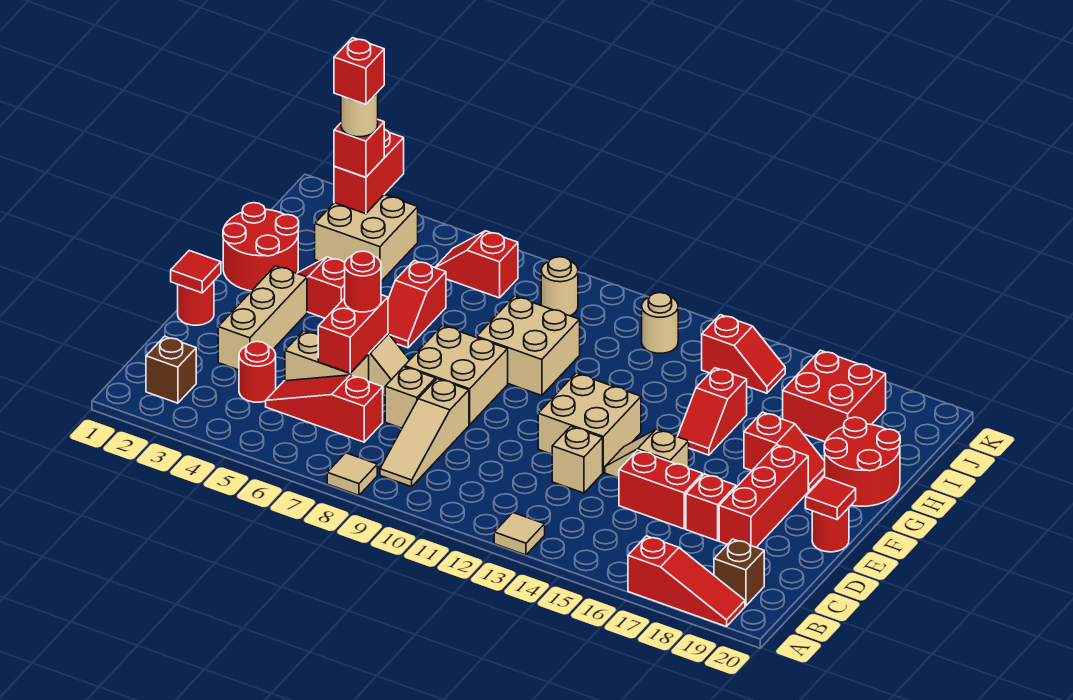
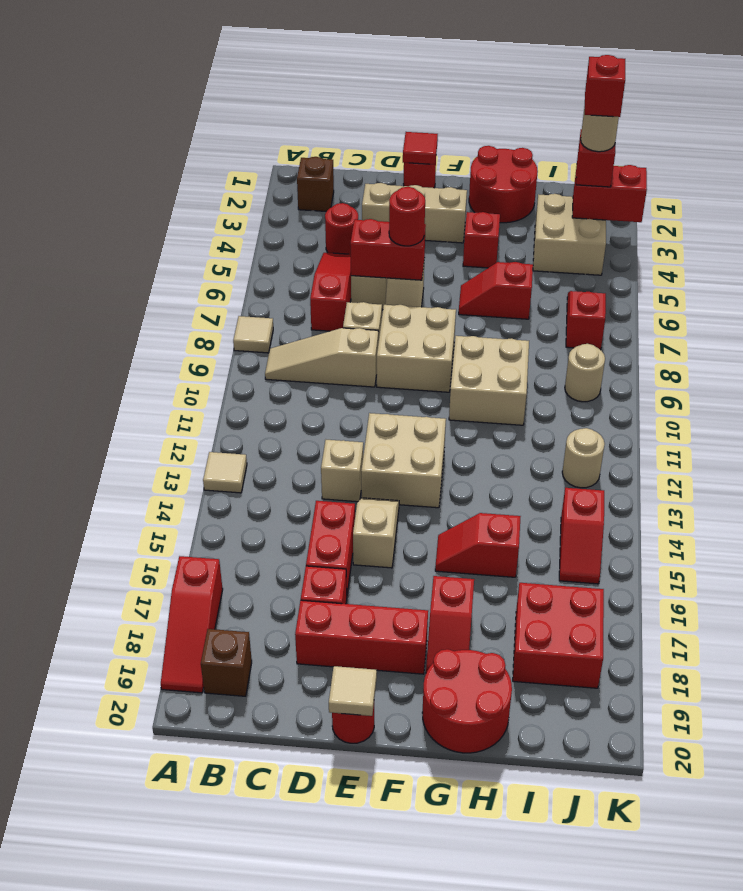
red 1x1 tile [806,477,856,519] -> tan 1x1 tile [329,666,377,716]

